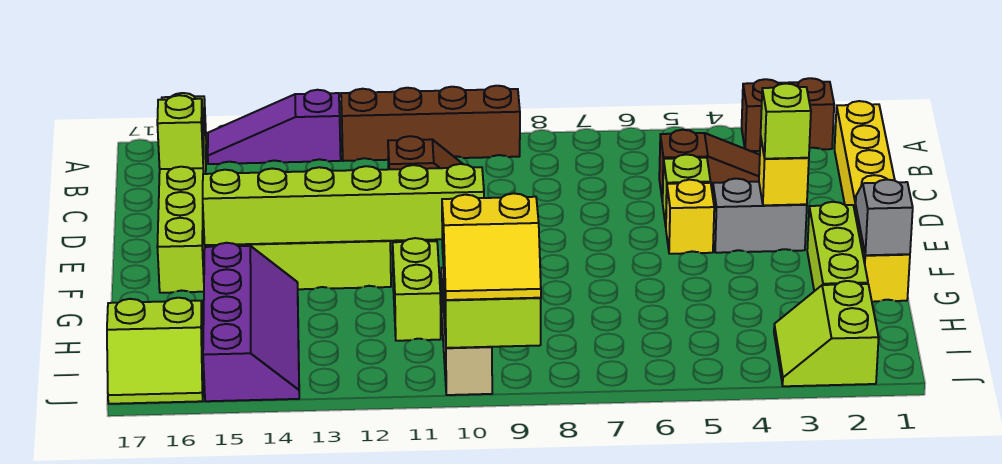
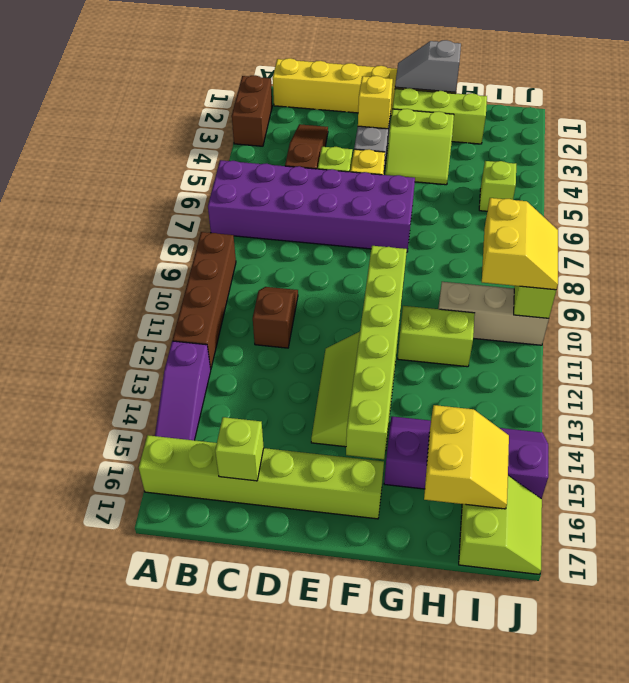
none -> purple 2x6 brick [208,160,415,252]
lime 1x1 brick [761,84,811,159] -> lime 1x1 brick moved to [479,161,516,211]
none -> yellow 2x2 slope [424,405,509,509]
lime 2x2 slope [774,281,879,386] -> lime 2x2 slope moved to [385,109,454,185]

